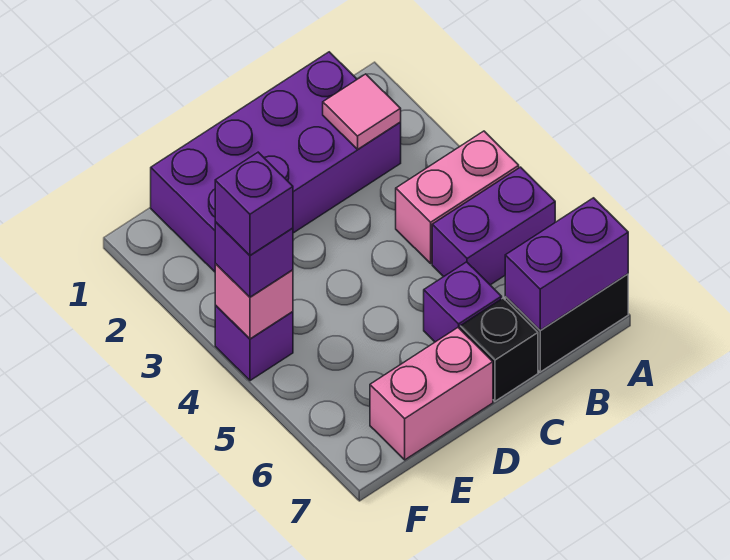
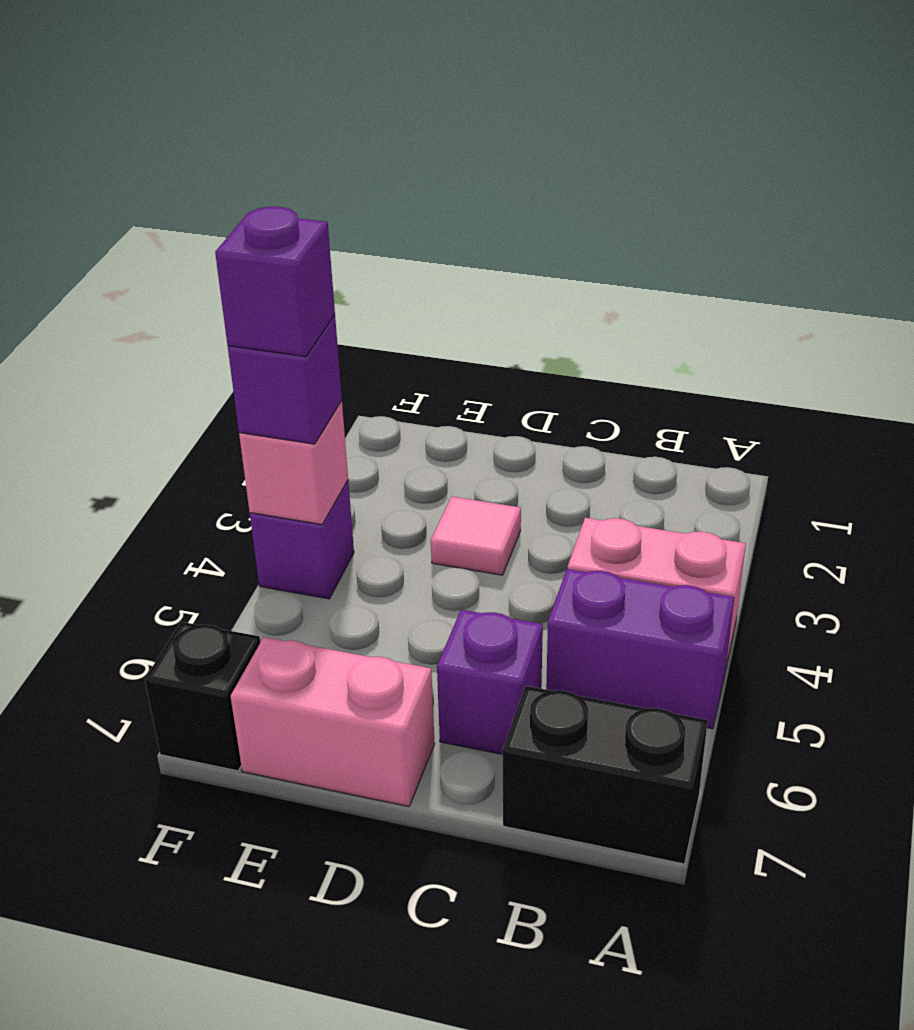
purple 1x2 brick [505,198,628,330] -> none
purple 2x4 brick [151,52,401,272] -> none
pink 1x1 tile [323,74,401,149] -> pink 1x1 tile moved to [431,497,521,575]
black 1x1 brick [460,298,538,401] -> black 1x1 brick moved to [145,622,260,771]

